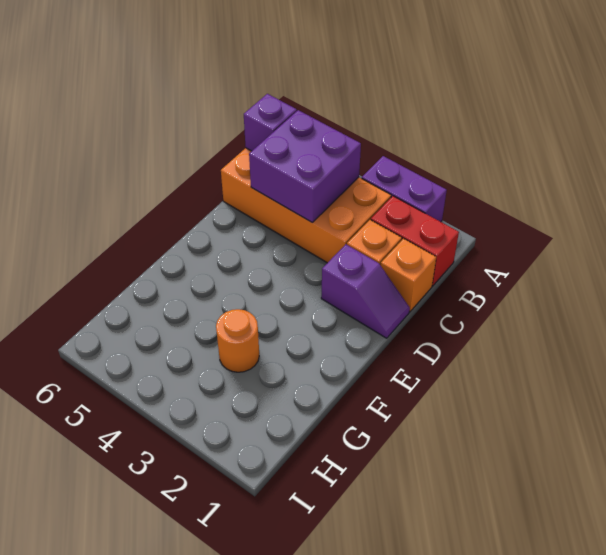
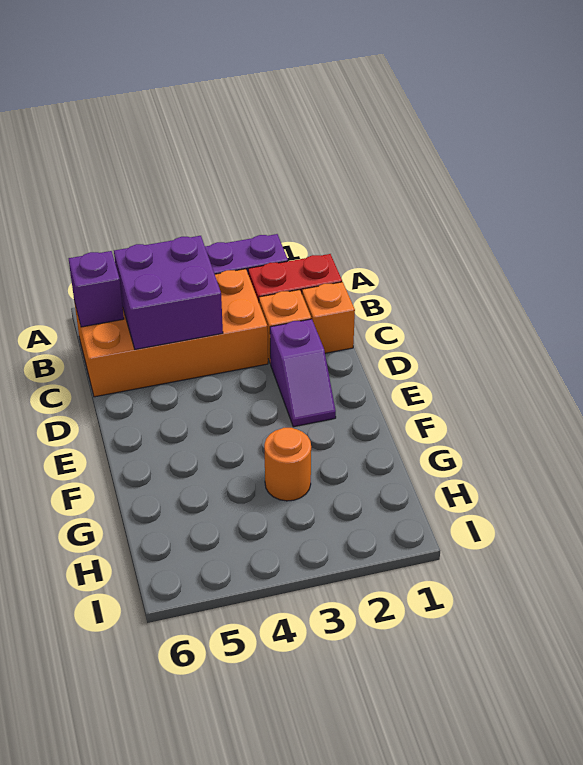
purple 1x2 slope [321,244,410,338] -> purple 1x2 slope turned to [270,319,336,427]

